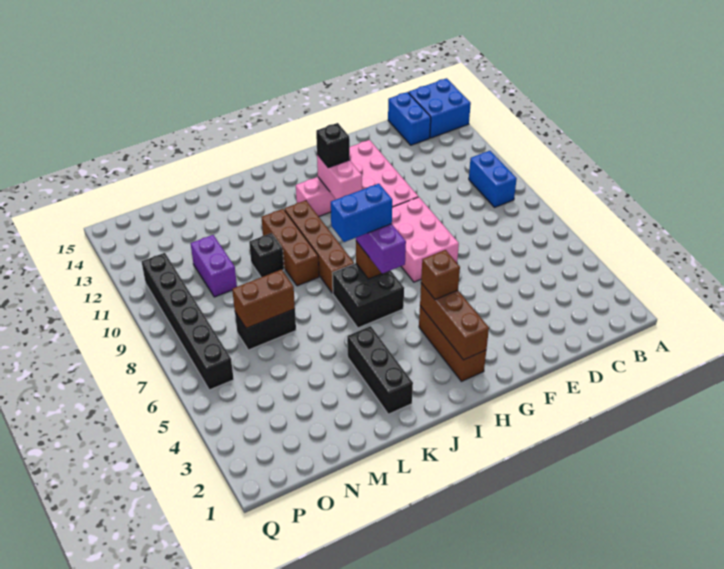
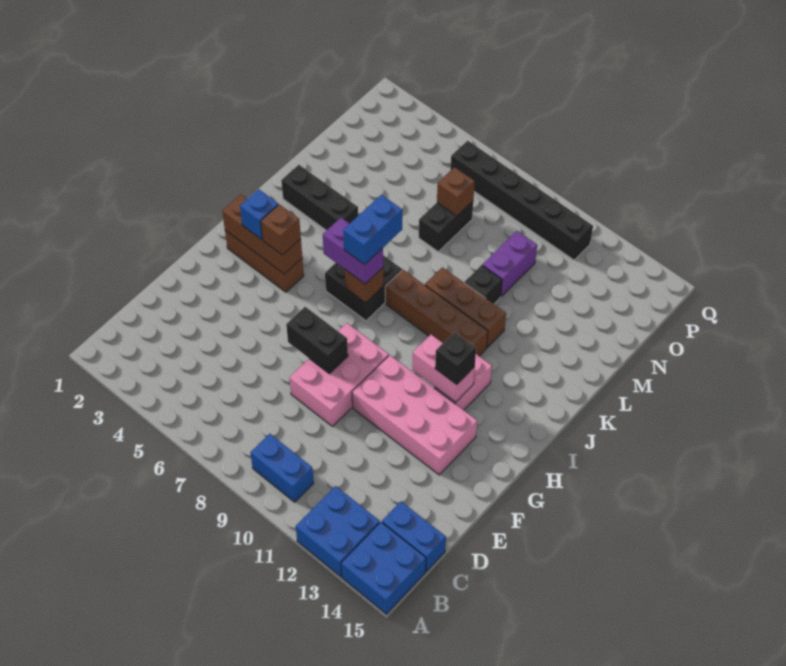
none -> blue 2x2 brick [296,486,380,577]
pink 2x3 brick [392,197,459,282] -> pink 2x3 brick turned to [290,323,389,426]
none -> black 1x2 brick [286,307,348,374]
none -> blue 1x1 brick [240,189,278,240]
brown 1x2 brick [232,270,295,328] -> brown 1x1 brick [437,167,475,216]
purple 1x2 brick [191,235,237,297] -> purple 1x2 brick turned to [482,231,537,296]

